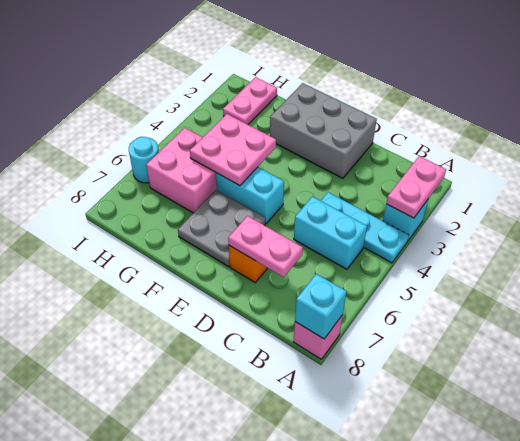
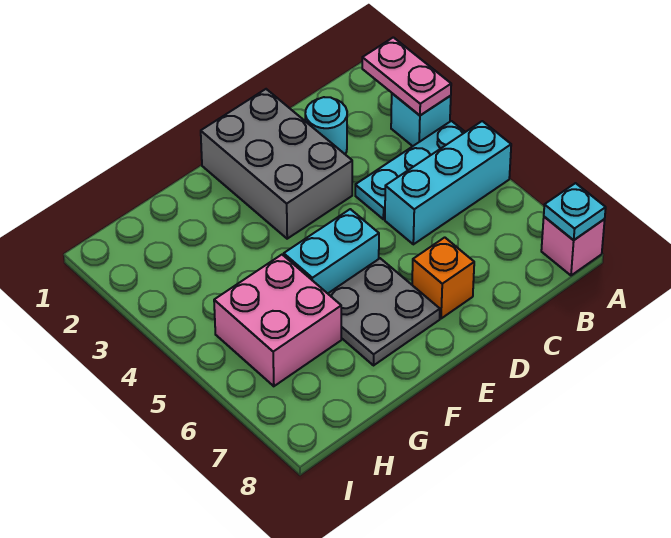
cyan 1x1 brick [295,274,347,339] -> cyan 1x1 plate [544,183,606,240]
cyan 1x2 brick [294,196,367,269] -> cyan 1x3 brick [385,121,511,244]
pink 1x2 plate [228,216,303,277] -> none
grey 2x3 brick [270,83,377,178] -> grey 2x3 brick turned to [201,89,352,239]
pink 2x2 plate [190,114,276,186] -> none
pink 1x2 plate [223,77,277,124] -> none
cyan 1x1 round brick [129,137,159,183] -> cyan 1x1 round brick moved to [305,97,347,154]

